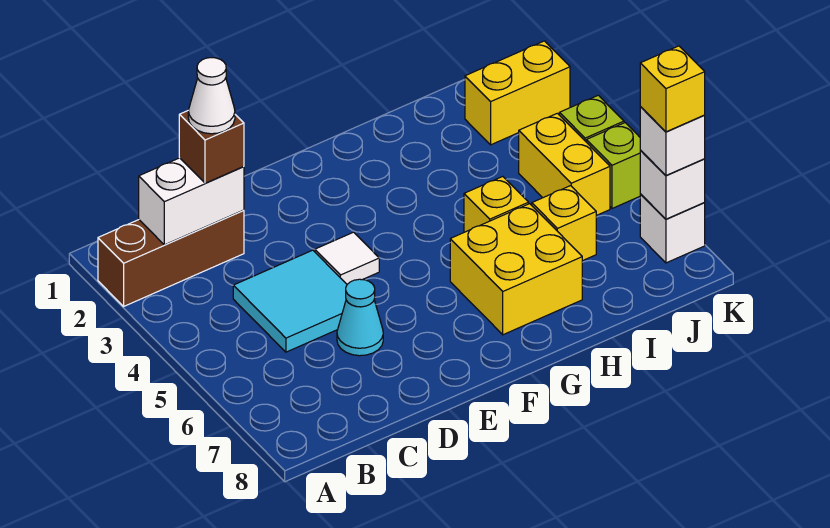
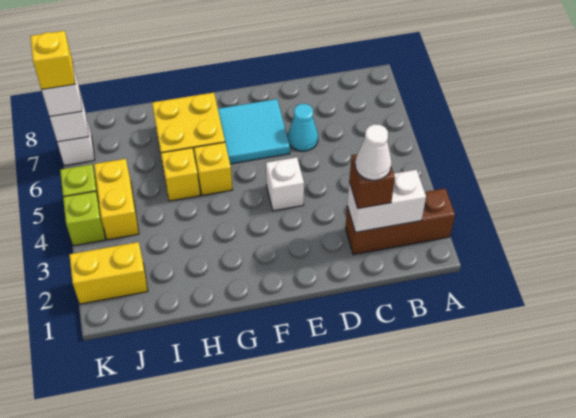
cyan 2x2 tile [233,250,347,352] -> cyan 2x2 tile moved to [218,99,290,164]
white 1x1 tile [315,232,379,284] -> white 1x1 brick [266,157,304,211]
yellow 1x1 brick [532,186,596,261] -> yellow 1x1 brick moved to [194,142,233,195]

